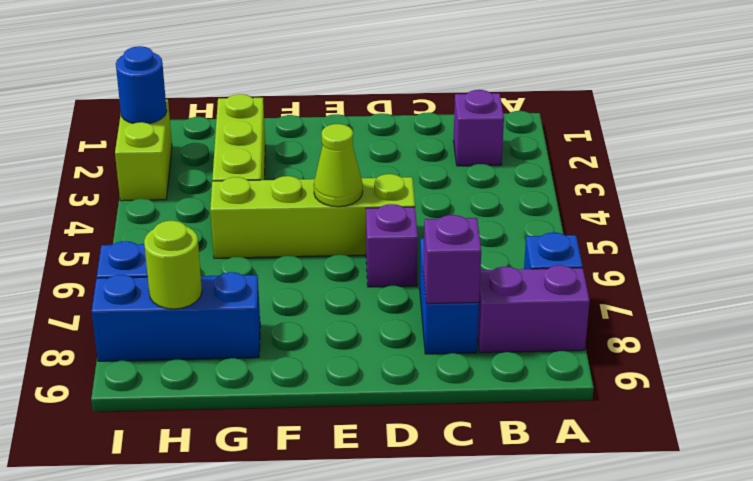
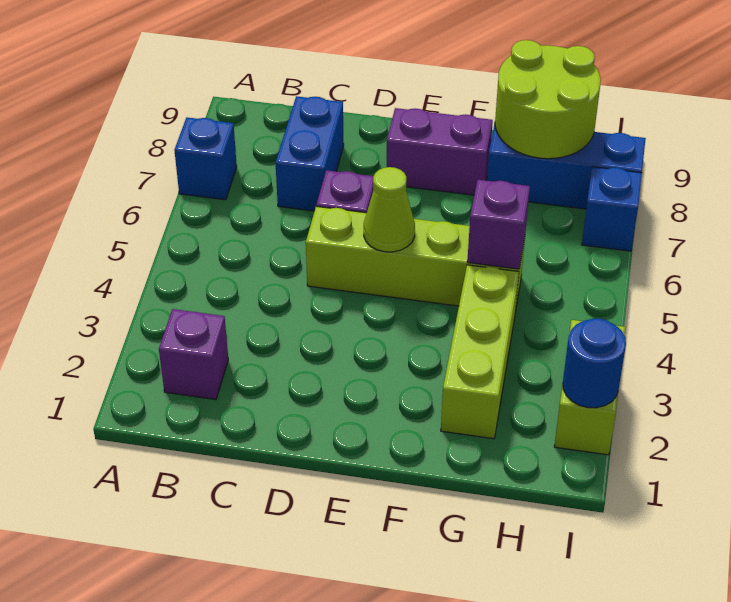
purple 1x2 brick [478,265,590,353] -> purple 1x2 brick moved to [387,108,493,195]
purple 1x1 brick [423,215,481,304] -> purple 1x1 brick moved to [467,180,530,269]
lime 1x1 round brick [144,221,202,309] -> lime 2x2 round brick [495,40,601,159]

